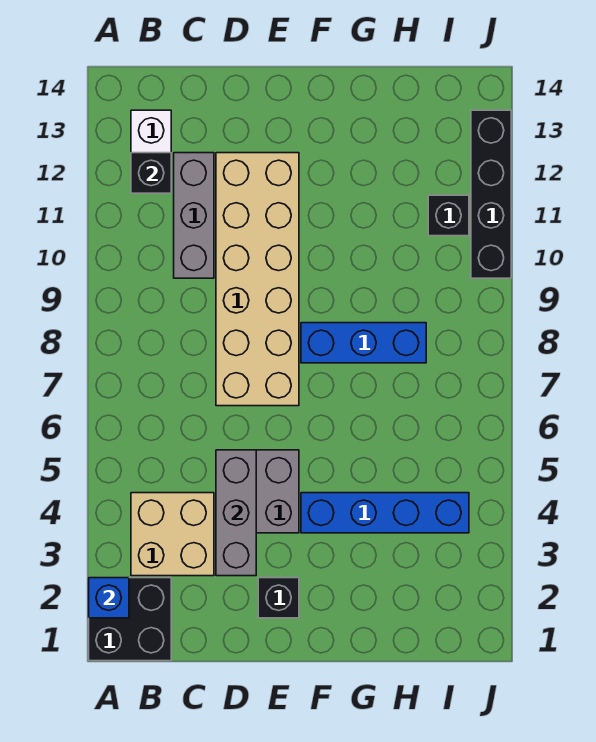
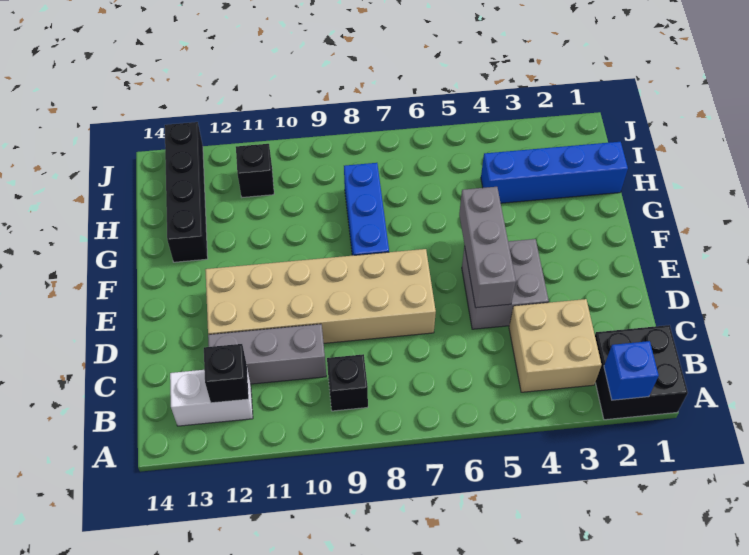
grey 1x3 brick [216,450,256,576] -> grey 1x3 brick turned to [459,187,516,308]
black 1x1 brick [258,578,299,618] -> black 1x1 brick moved to [327,354,368,411]
blue 1x4 brick [301,493,469,533] -> blue 1x4 brick turned to [481,142,628,203]
black 1x4 brick [471,110,511,278] -> black 1x4 brick turned to [165,122,208,262]

